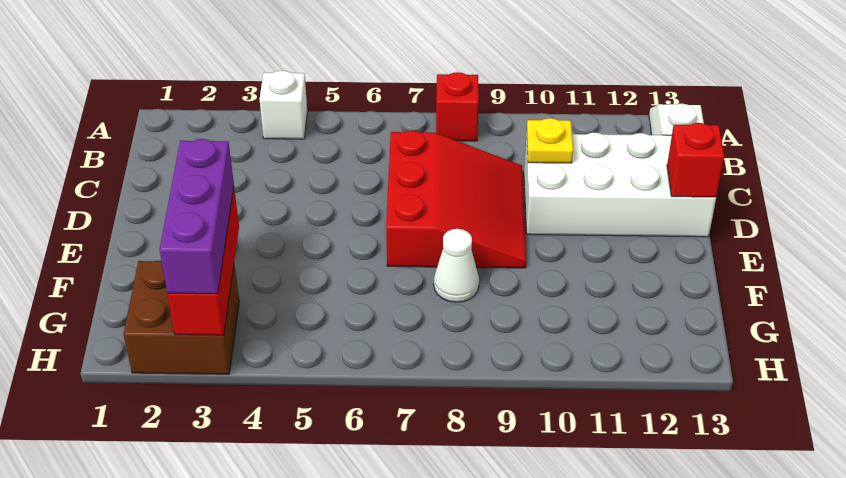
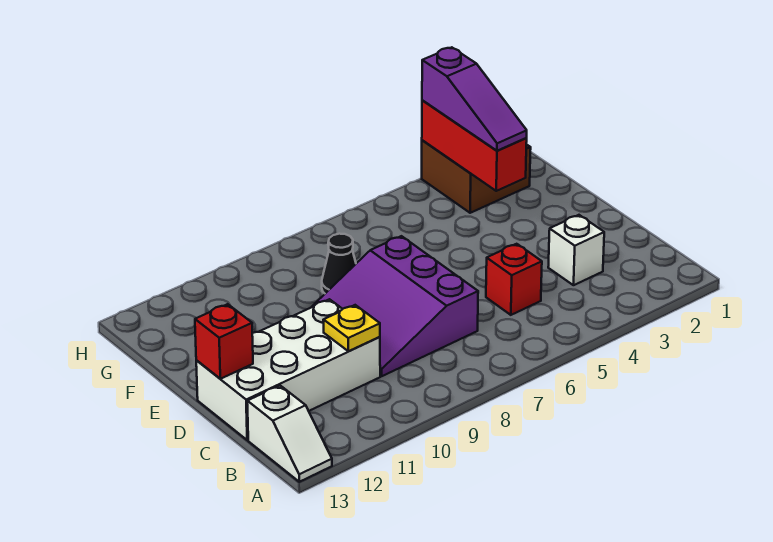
white 1x1 brick [260,70,307,139] -> white 1x1 brick moved to [548,215,604,285]
red 1x1 brick [436,72,479,141] -> red 1x1 brick moved to [486,244,542,315]
red 3x3 slope [386,131,526,268] -> purple 3x3 slope [312,236,478,376]
purple 1x3 brick [159,139,234,294] -> purple 1x3 slope [422,47,527,151]
white 1x1 cone [434,229,479,302] -> black 1x1 cone [322,234,356,293]

